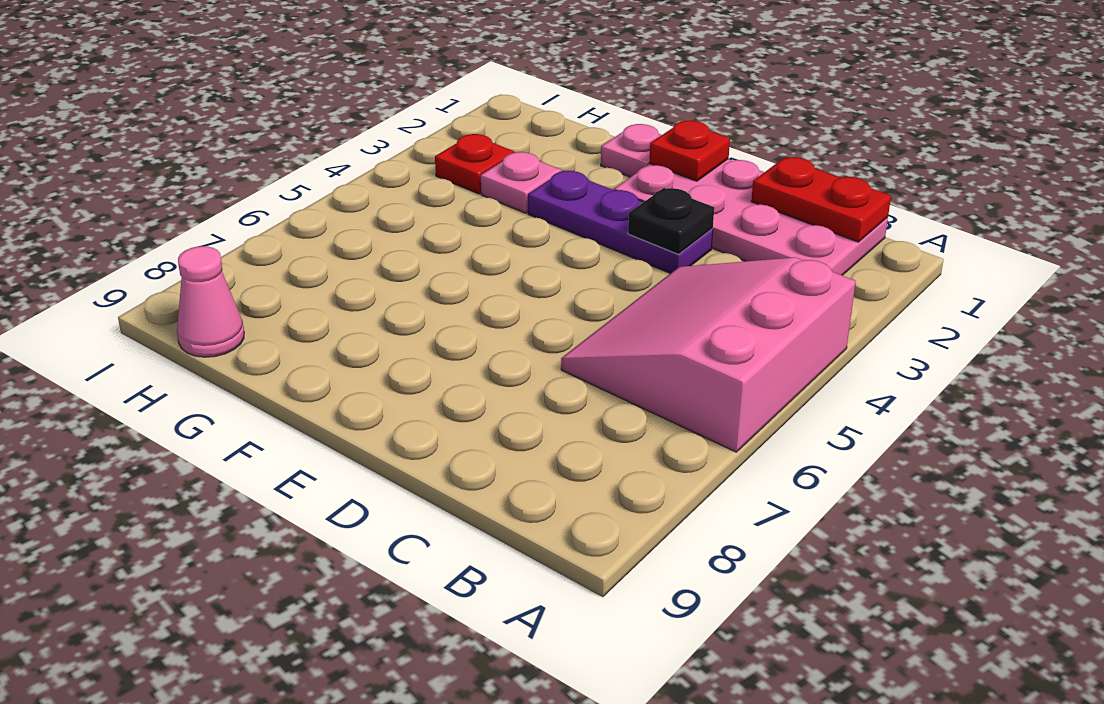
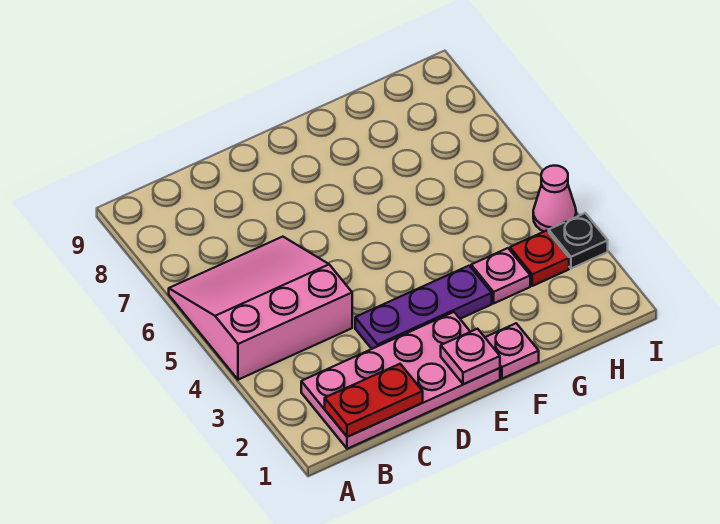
pink 3x3 slope [561,257,856,452] -> pink 3x3 slope turned to [169,237,352,380]
black 1x1 plate [628,188,714,254] -> black 1x1 plate moved to [549,213,608,268]
red 1x1 plate [649,121,730,181] -> pink 1x1 plate [441,329,500,384]
pink 1x1 cone [177,246,244,357] -> pink 1x1 cone moved to [533,166,576,232]

